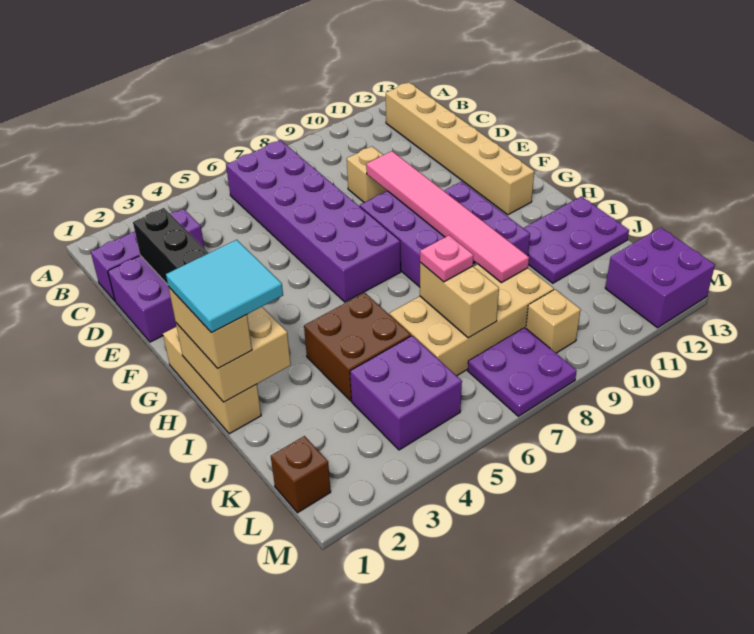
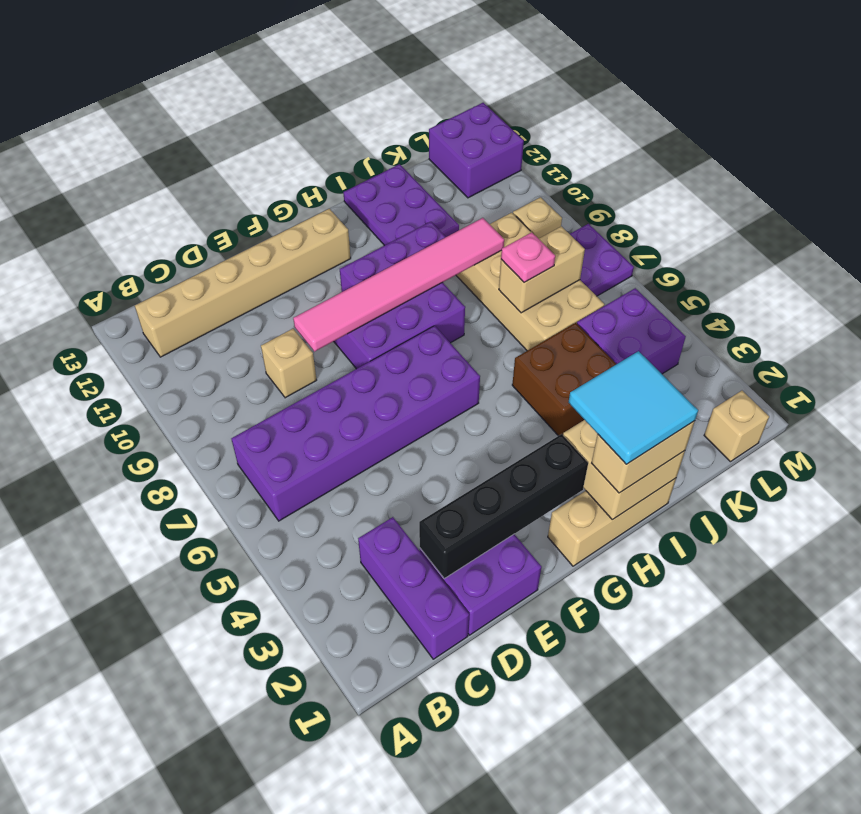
brown 1x1 brick [271,436,331,513] -> tan 1x1 brick [704,391,769,462]

